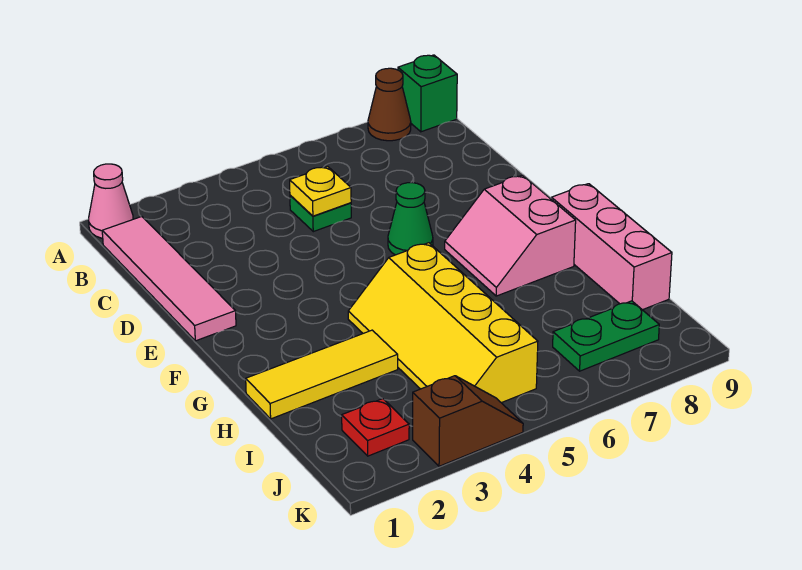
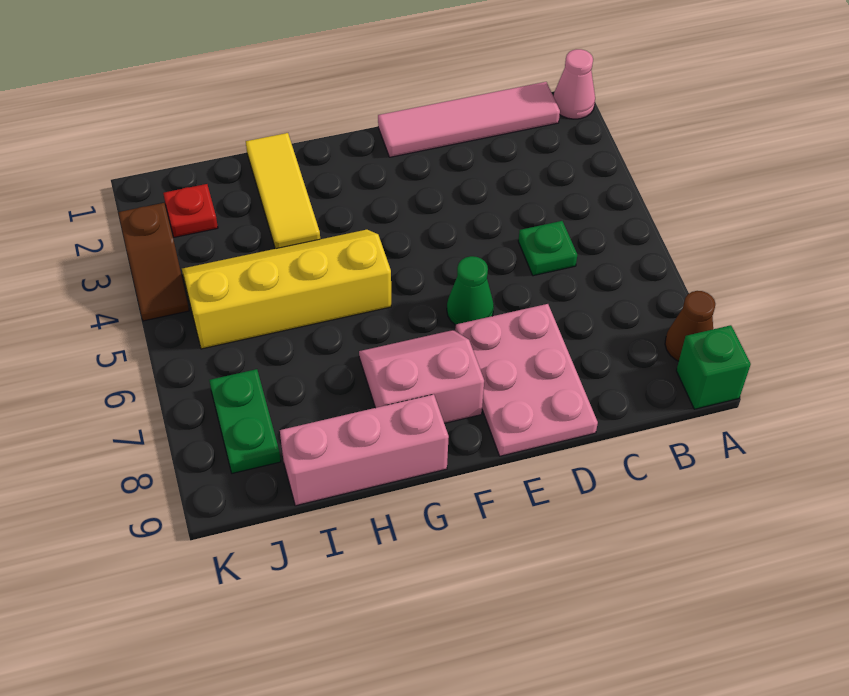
yellow 1x1 plate [290,166,351,216] -> none
none -> pink 2x3 plate [455,304,598,456]

